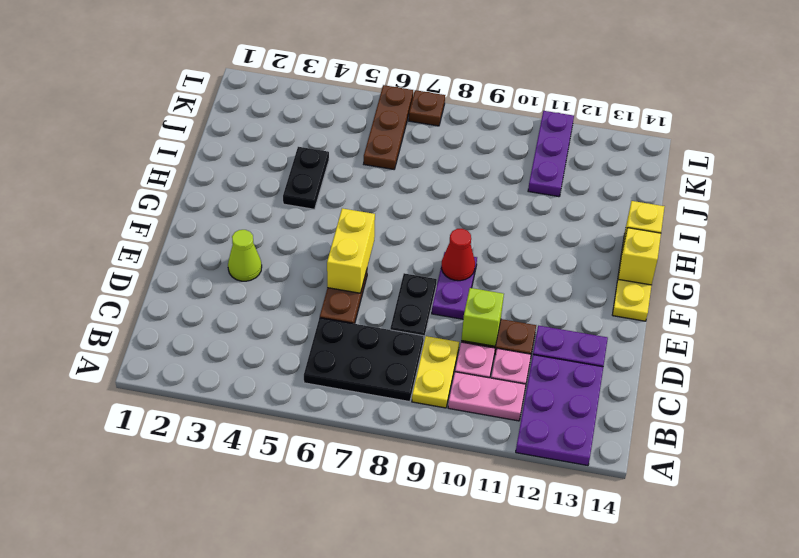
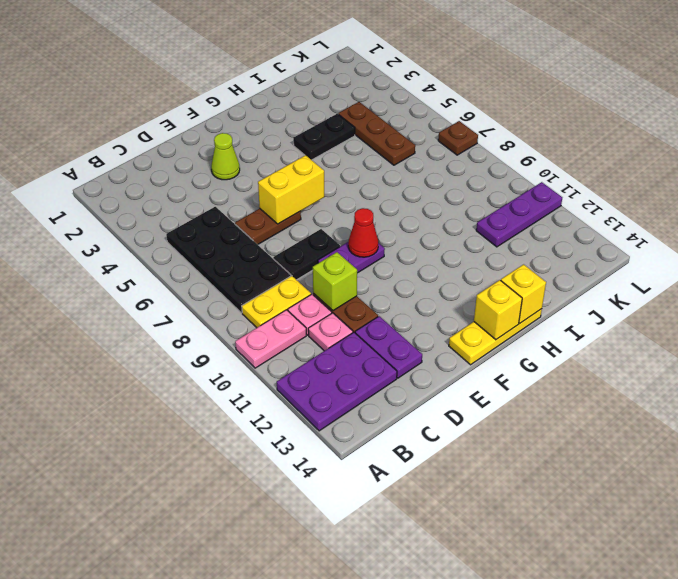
black 2x3 plate [304,318,424,402] -> black 2x4 plate [166,207,291,313]
pink 1x2 plate [448,372,526,421] -> pink 1x2 plate turned to [235,310,306,368]
brown 1x3 plate [364,85,413,169] -> brown 1x3 plate turned to [338,102,415,165]

